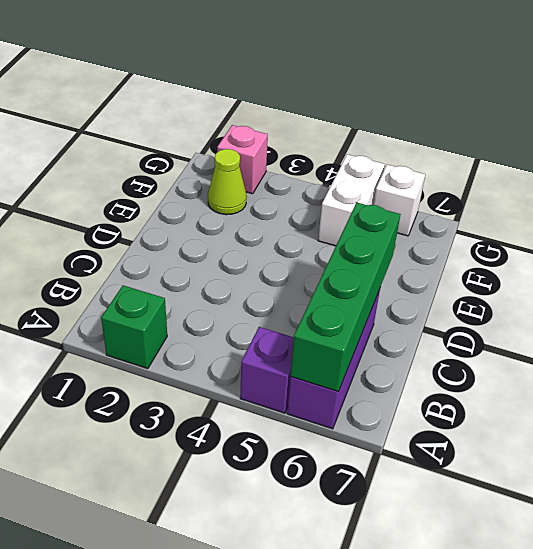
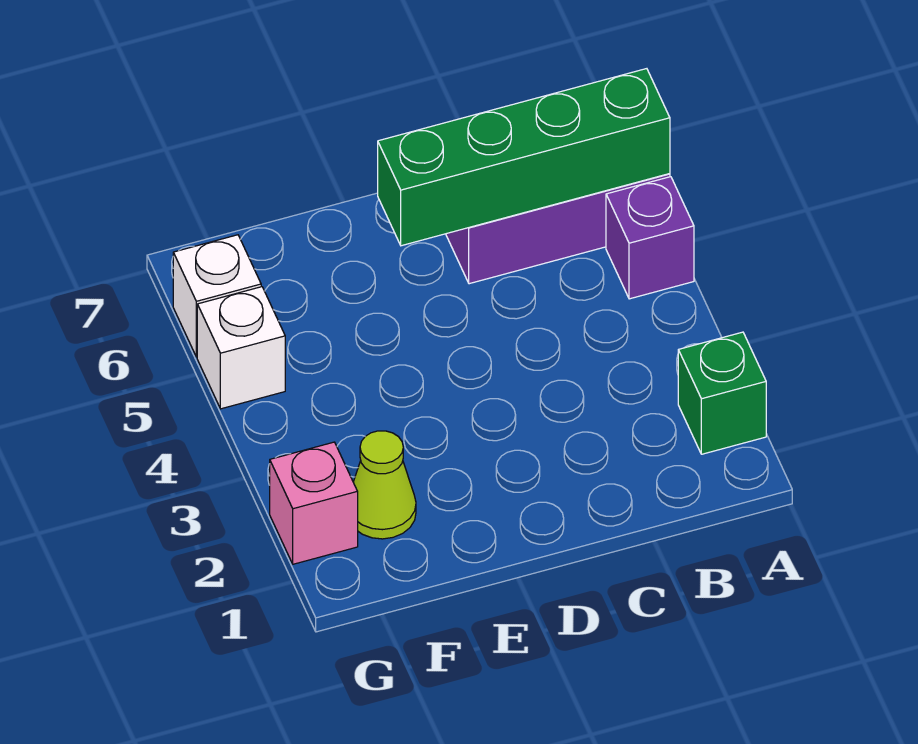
white 1x2 brick [318,154,385,246] -> white 1x1 brick [197,287,285,409]

